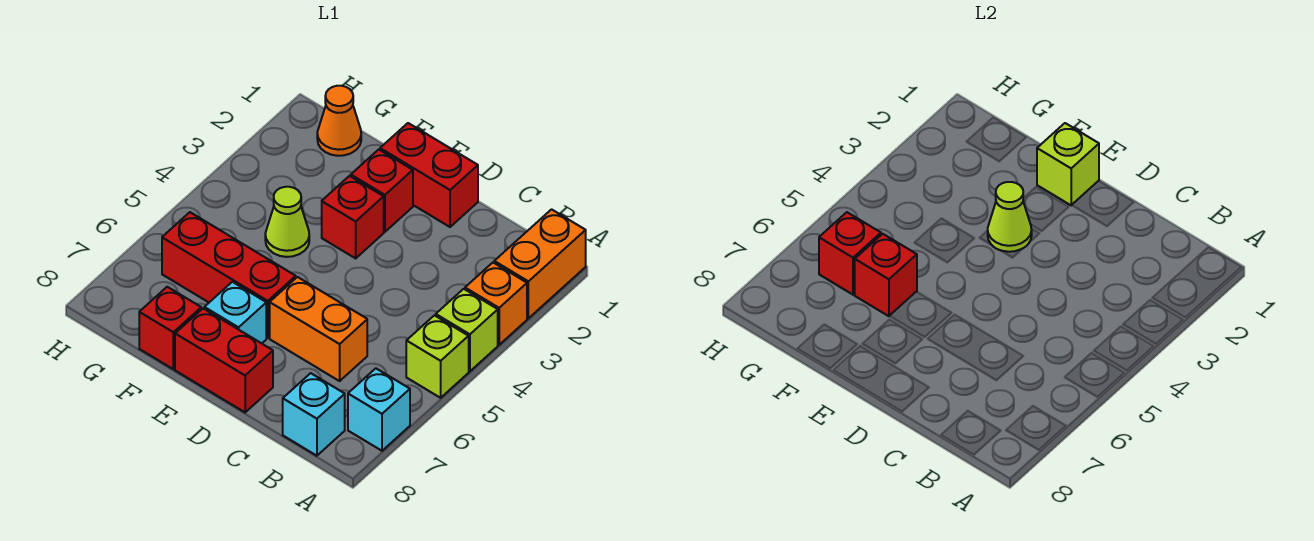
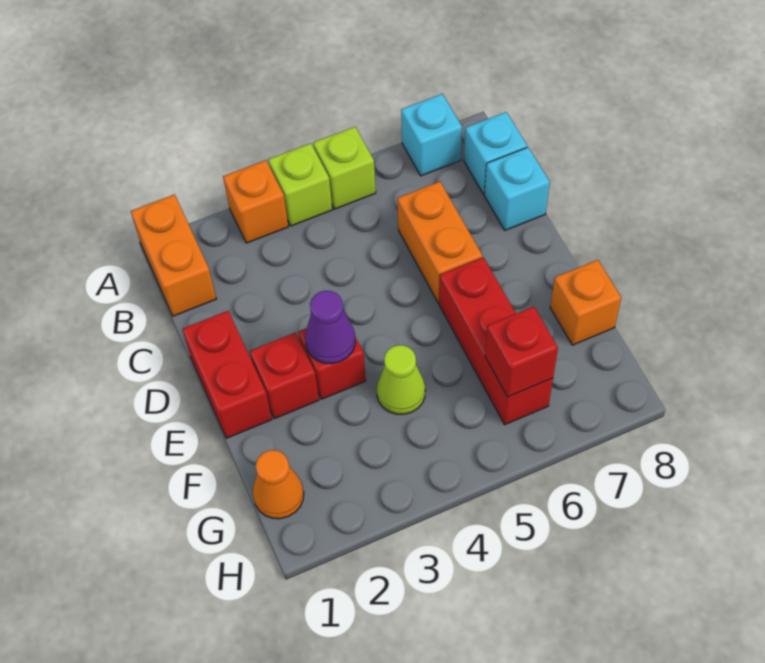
orange 1x2 brick [494,209,586,318] -> orange 1x2 brick turned to [131,195,216,316]
red 1x2 brick [175,308,273,412] -> none
lime 1x1 brick [1037,123,1099,205] -> none
lime 1x1 cone [988,182,1032,252] -> purple 1x1 cone [305,291,355,364]
cyan 1x1 brick [204,282,266,343] -> cyan 1x1 brick moved to [485,147,550,230]
red 1x1 brick [855,234,917,316] -> none
red 1x1 brick [139,287,201,369] -> orange 1x1 brick [550,260,621,345]

